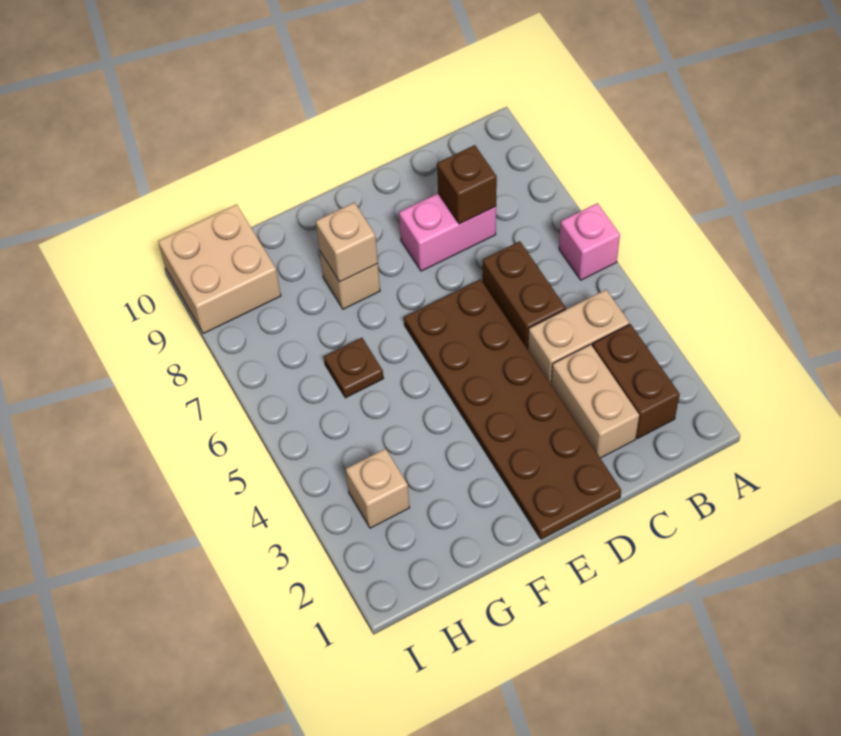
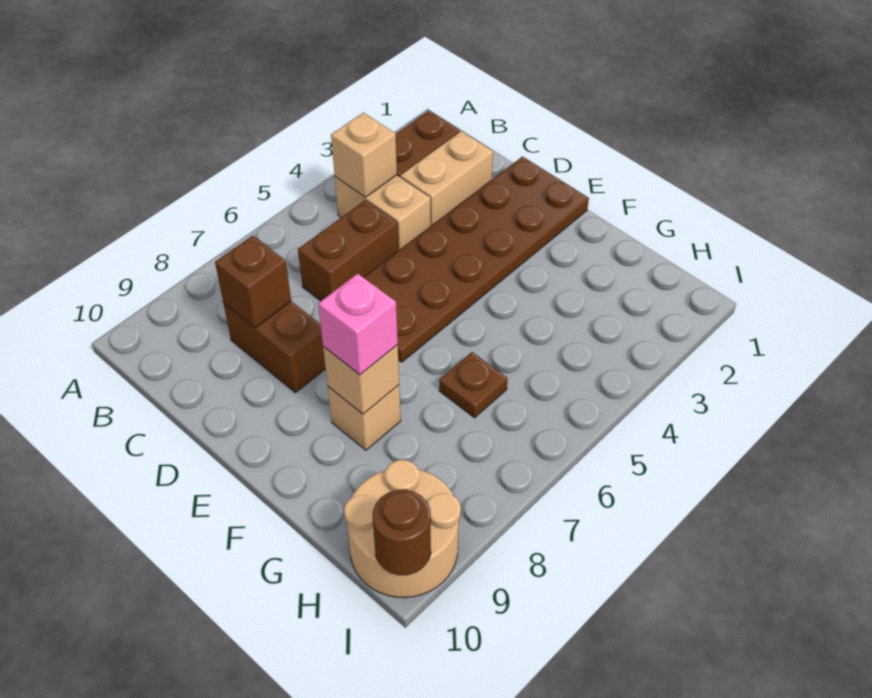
pink 1x1 brick [559,203,620,280] -> pink 1x1 brick moved to [318,274,398,375]
pink 1x2 brick [399,194,496,271] -> brown 1x2 brick [223,301,326,393]
tan 1x1 brick [346,448,410,528] -> tan 1x1 brick moved to [331,113,397,197]
tan 2x2 brick [158,204,281,334] -> tan 2x2 round brick [344,460,461,598]
none -> brown 1x1 round brick [373,490,431,575]

